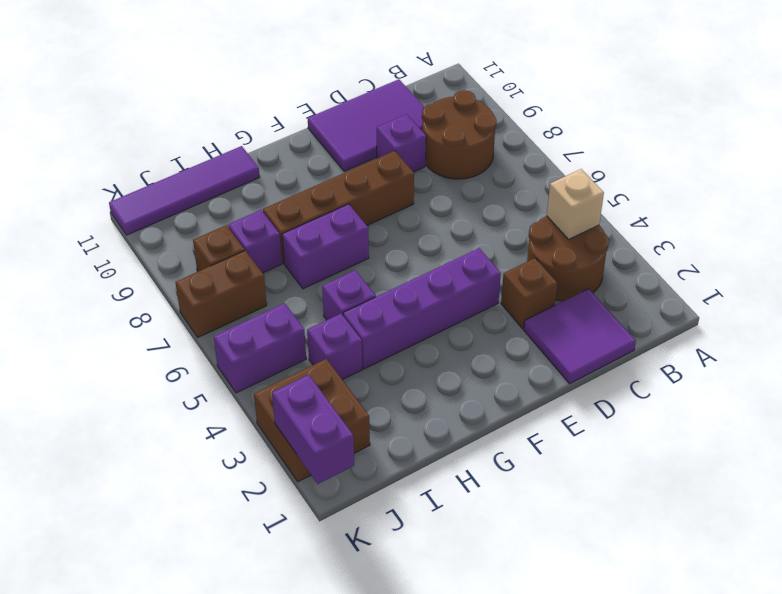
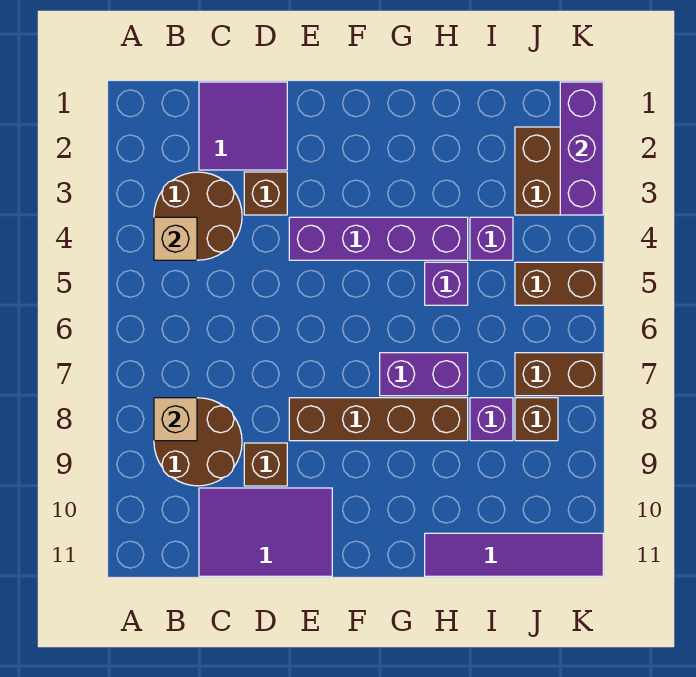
none -> tan 1x1 brick [154,398,197,441]
purple 1x1 brick [377,114,426,172] -> brown 1x1 brick [244,443,287,486]
purple 1x2 brick [214,303,306,393] -> brown 1x2 brick [515,262,603,305]
purple 1x2 brick [272,375,354,484] -> purple 1x3 brick [560,82,603,215]

